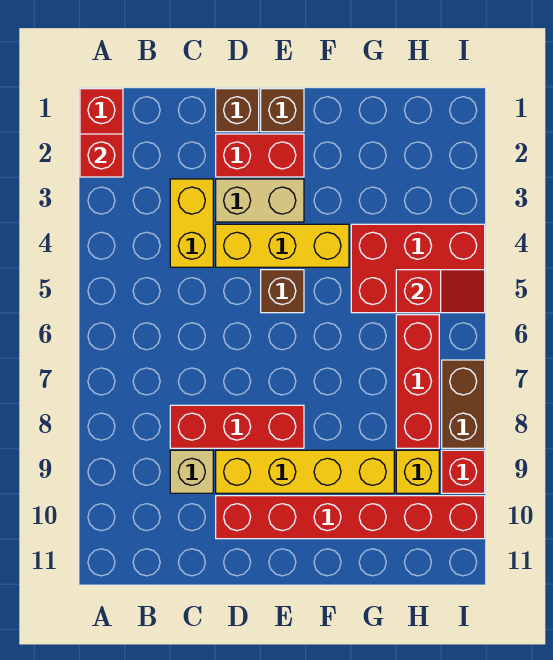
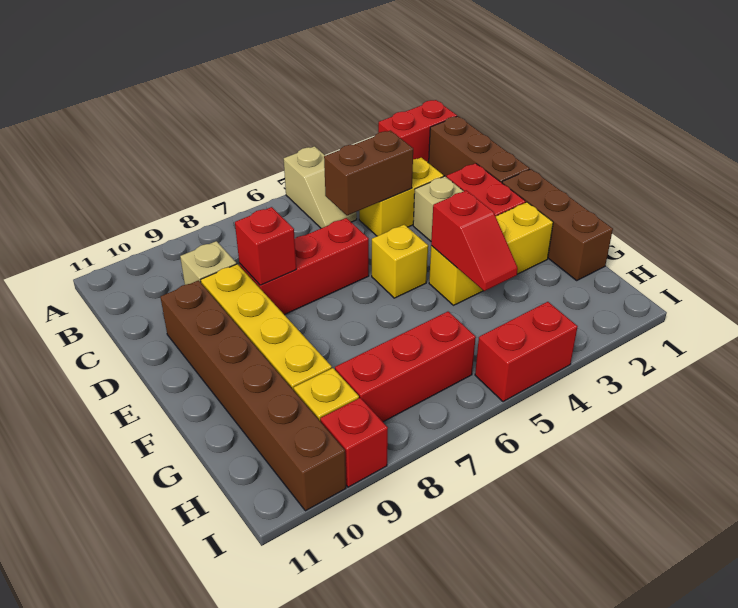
red 1x1 brick [80,134,123,177] -> red 1x1 brick moved to [235,207,296,285]
none -> tan 1x2 slope [284,146,357,228]
red 1x3 brick [170,405,304,448] -> red 1x3 brick turned to [239,218,369,315]
brown 1x1 brick [216,89,259,132] -> brown 1x3 brick [429,116,530,183]
yellow 1x3 brick [216,224,349,267] -> yellow 1x3 brick turned to [429,202,553,305]
red 1x6 brick [216,496,485,539] -> brown 1x6 brick [160,280,346,511]
brown 1x1 brick [261,89,304,132] -> brown 1x3 brick [502,169,613,280]
brown 1x1 brick [261,270,304,313] -> yellow 1x1 brick [372,225,428,298]
red 2x3 brick [351,224,485,313] -> red 1x2 brick [475,302,578,402]
red 1x2 slope [396,270,485,313] -> red 1x2 slope moved to [431,190,518,291]
brown 1x2 brick [442,360,485,448] -> brown 1x2 brick moved to [324,131,413,215]

